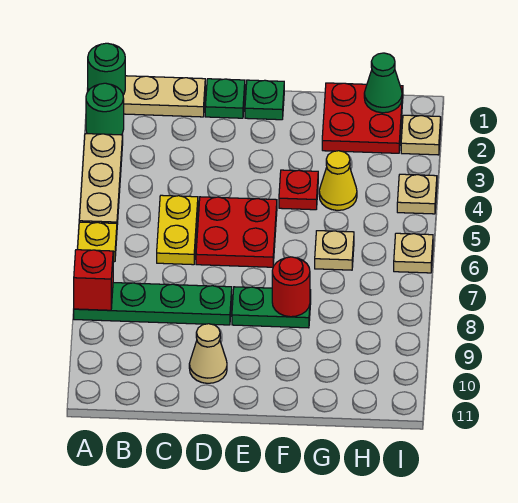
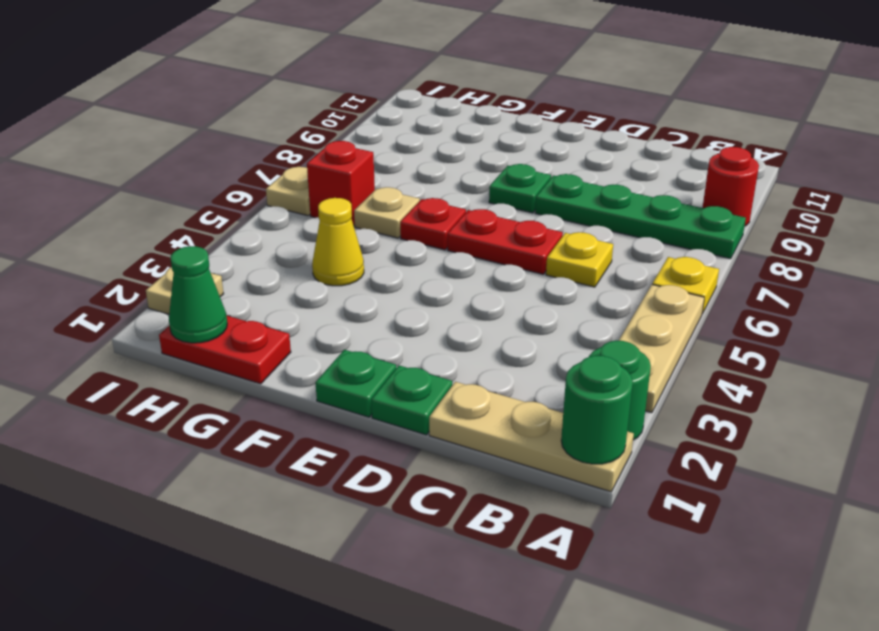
red 1x1 brick [74,249,113,310] -> red 1x1 brick moved to [307,141,375,226]
yellow 1x2 plate [157,195,198,265] -> yellow 1x1 plate [546,232,613,287]
red 2x2 plate [196,197,277,267] -> red 1x2 plate [448,209,563,274]
tan 1x1 cone [189,324,227,383] -> none
green 1x2 plate [232,287,311,328] -> green 1x1 plate [489,164,551,213]
red 1x1 plate [279,170,318,210] -> red 1x1 plate moved to [400,198,466,250]
red 1x1 round brick [272,257,310,317] -> red 1x1 round brick moved to [703,147,759,226]
red 2x2 plate [322,83,403,153] -> red 1x2 plate [159,316,291,384]
tan 1x1 plate [397,174,437,214] -> none

